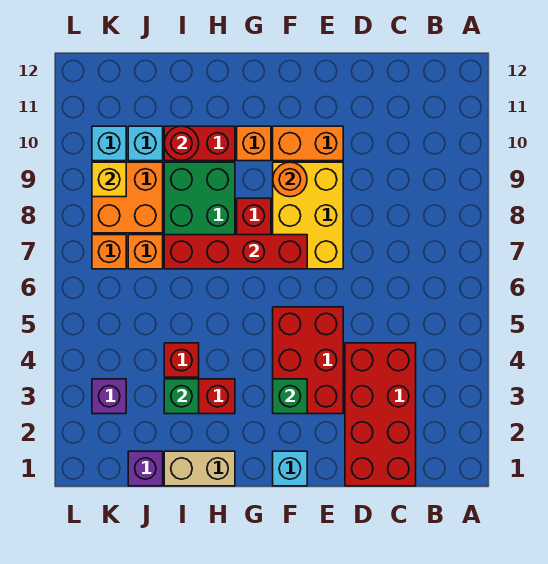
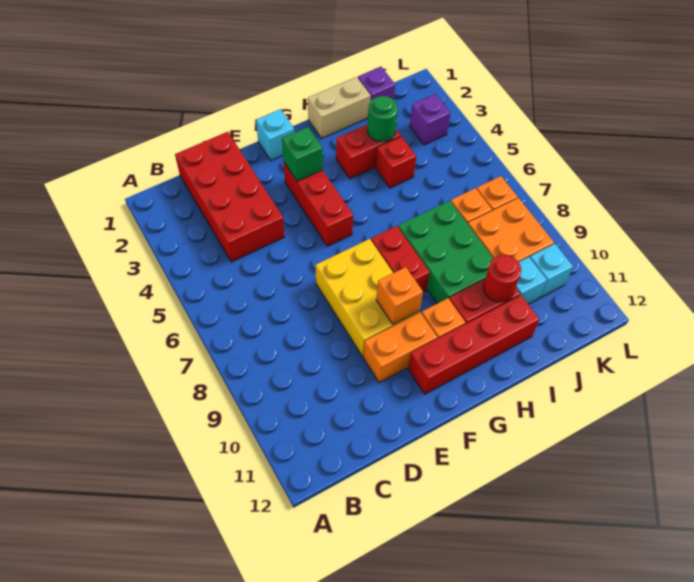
red 2x3 brick [273,307,343,414] -> red 1x3 brick [284,163,353,246]
red 1x4 brick [164,235,307,269] -> red 1x4 brick moved to [408,295,539,394]
orange 1x1 round brick [273,162,307,197] -> orange 1x1 brick [376,267,423,324]
green 1x1 brick [164,379,199,414] -> green 1x1 round brick [367,96,398,142]
yellow 1x1 brick [92,162,126,197] -> none

